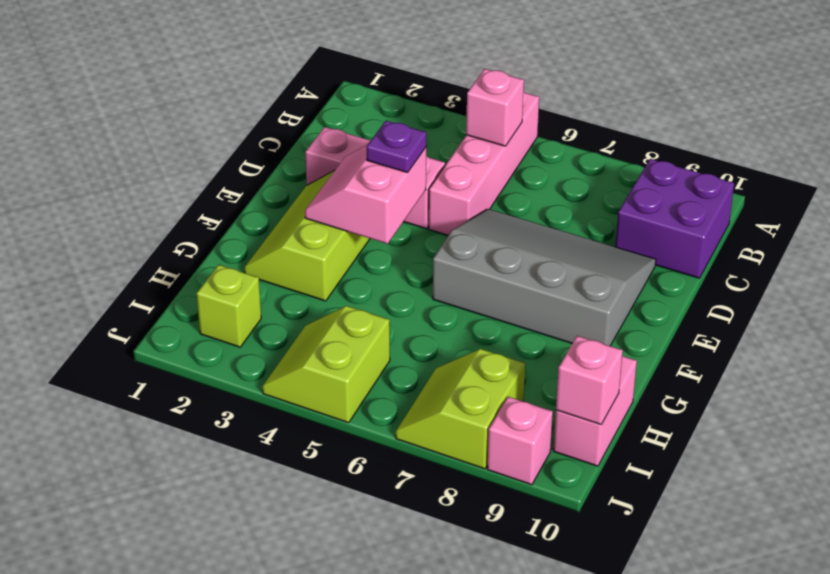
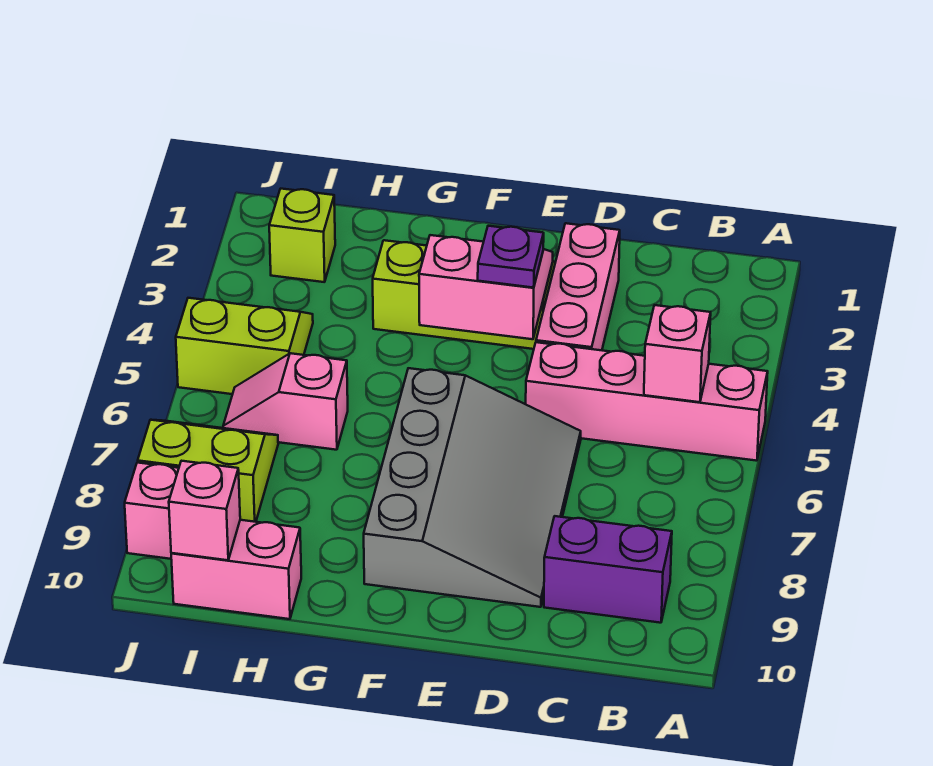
purple 2x2 brick [615,159,734,278] -> purple 1x2 brick [544,516,672,623]
none -> pink 1x2 slope [223,353,348,450]

